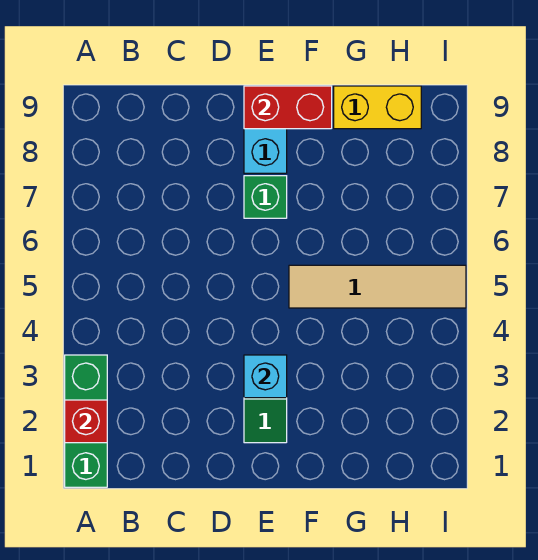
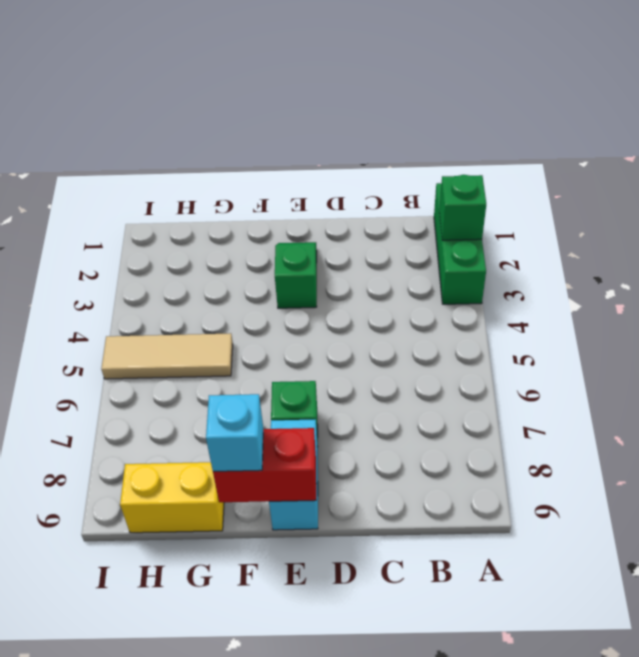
red 1x1 brick [65,400,107,443] -> green 1x1 brick [439,175,486,240]
cyan 1x1 brick [244,355,287,398] -> cyan 1x1 brick moved to [206,394,263,471]
tan 1x4 tile [289,265,466,308] -> tan 1x3 tile [101,333,233,379]

